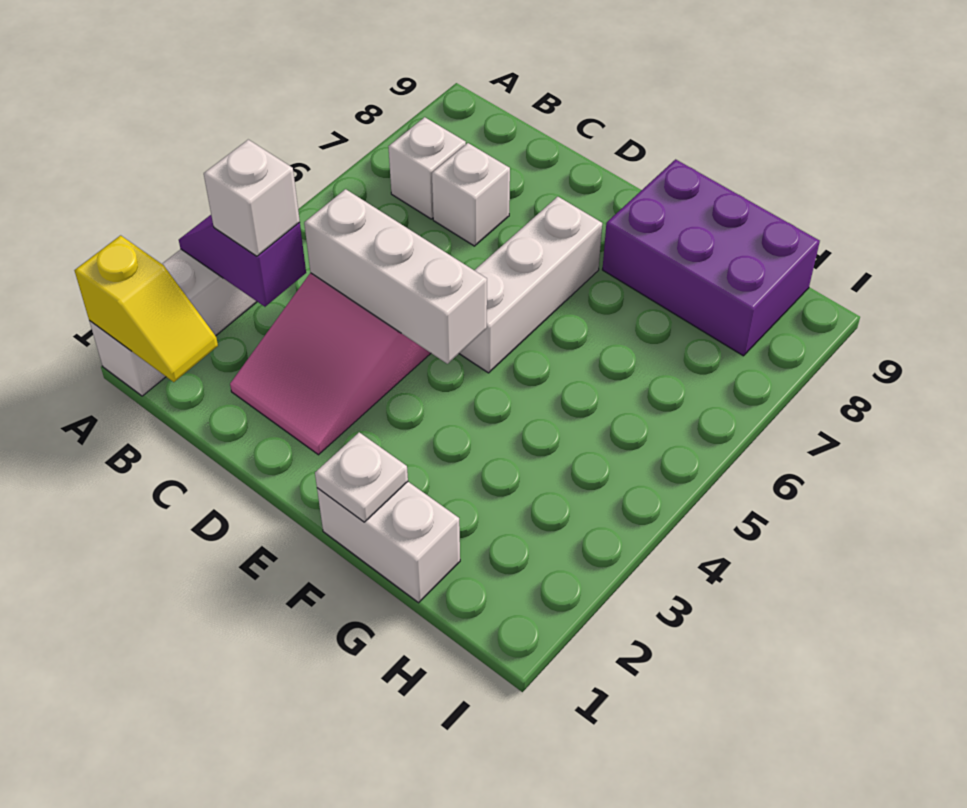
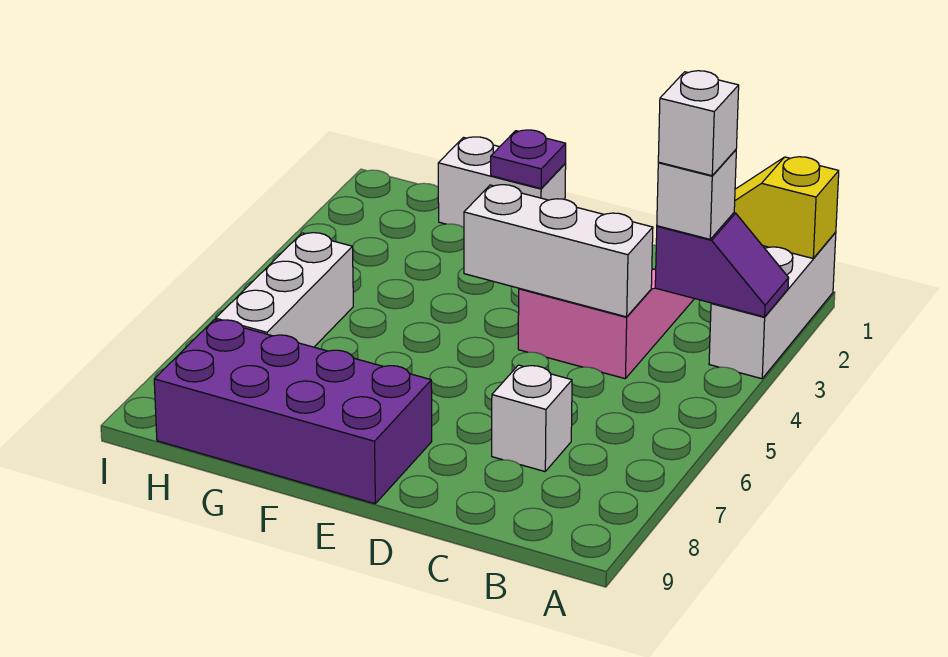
white 1x1 brick [388,117,466,219] -> white 1x1 brick moved to [658,71,739,176]
white 1x3 brick [459,197,602,373] -> white 1x3 brick moved to [216,233,353,347]
white 1x1 plate [315,432,408,522] -> purple 1x1 plate [491,130,566,188]
purple 2x3 brick [602,159,820,356] -> purple 2x4 brick [154,320,432,504]

